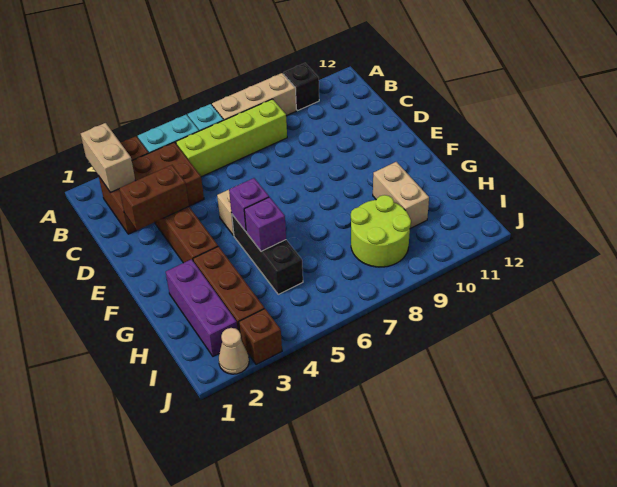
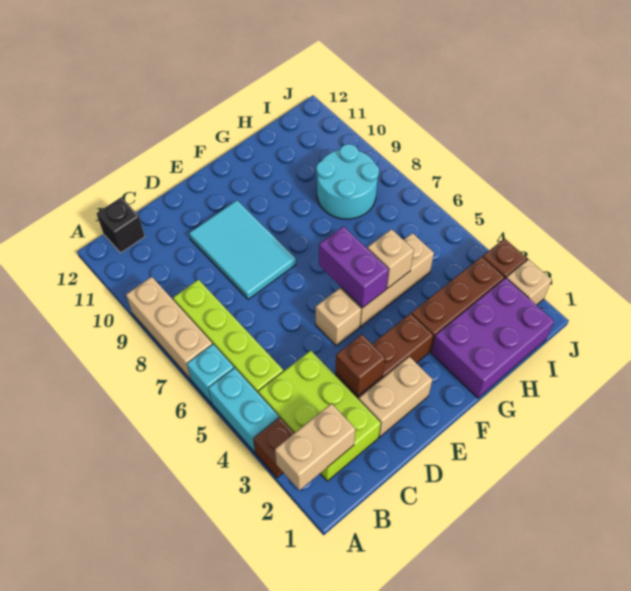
black 1x1 brick [283,63,319,110] -> black 1x1 brick moved to [96,197,145,253]
brown 2x3 brick [99,142,204,234] -> lime 2x3 brick [258,351,381,481]
brown 1x2 brick [119,165,189,230] -> brown 1x1 brick [335,334,385,396]
none -> cyan 2x3 tile [189,200,296,300]
black 1x3 brick [232,215,303,294] -> tan 1x3 brick [341,233,434,327]
purple 1x1 brick [229,178,269,231] -> purple 1x2 brick [319,226,389,308]
purple 1x3 brick [166,259,237,356] -> purple 2x3 brick [431,278,554,398]
purple 1x1 brick [244,197,286,251] -> tan 1x1 brick [367,229,414,289]
tan 1x2 brick [373,162,429,229] -> tan 1x2 brick moved to [359,357,433,437]
lime 2x2 round brick [351,195,411,267] -> cyan 2x2 round brick [316,144,379,219]
tan 1x1 cone [219,328,249,374] -> tan 1x1 brick [507,260,552,305]

